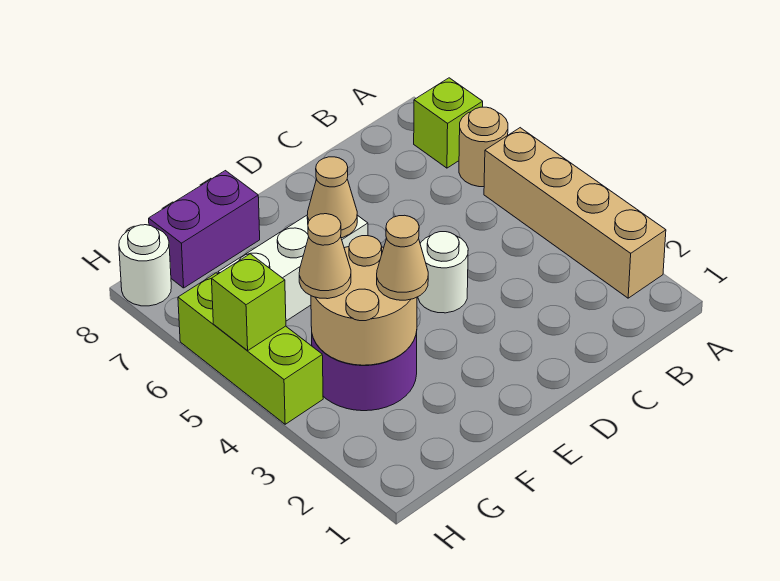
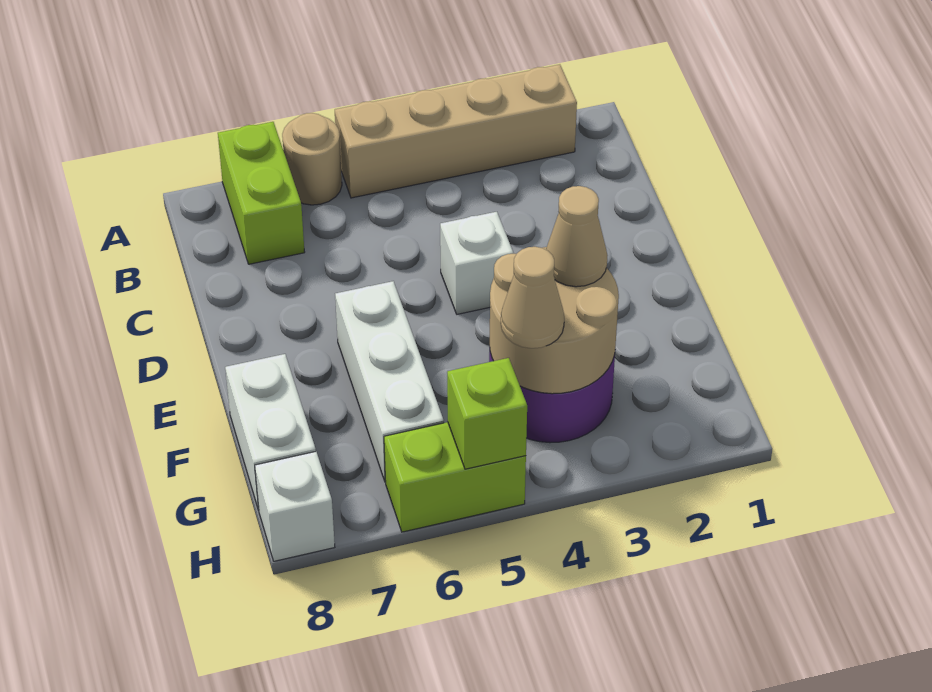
lime 1x1 brick [414,78,483,168] -> lime 1x2 brick [218,122,305,264]
white 1x1 round brick [418,232,468,313] -> white 1x1 brick [440,212,513,314]
tan 1x1 cone [307,157,357,238] -> none
purple 1x2 brick [149,171,260,288] -> white 1x2 brick [225,354,316,510]
lime 1x3 brick [178,273,323,424] -> lime 1x2 brick [384,422,526,532]
white 1x1 round brick [119,225,171,306] -> white 1x1 brick [255,452,335,561]

